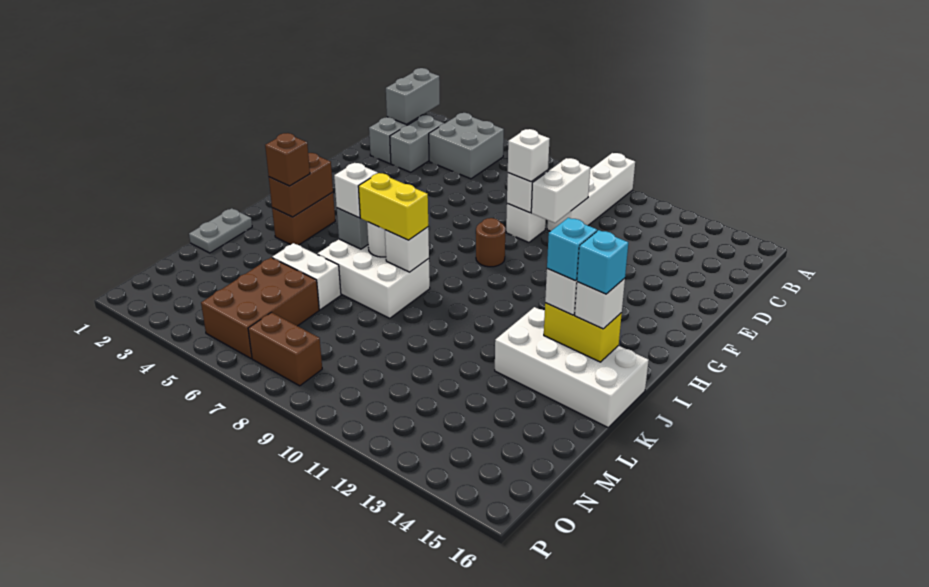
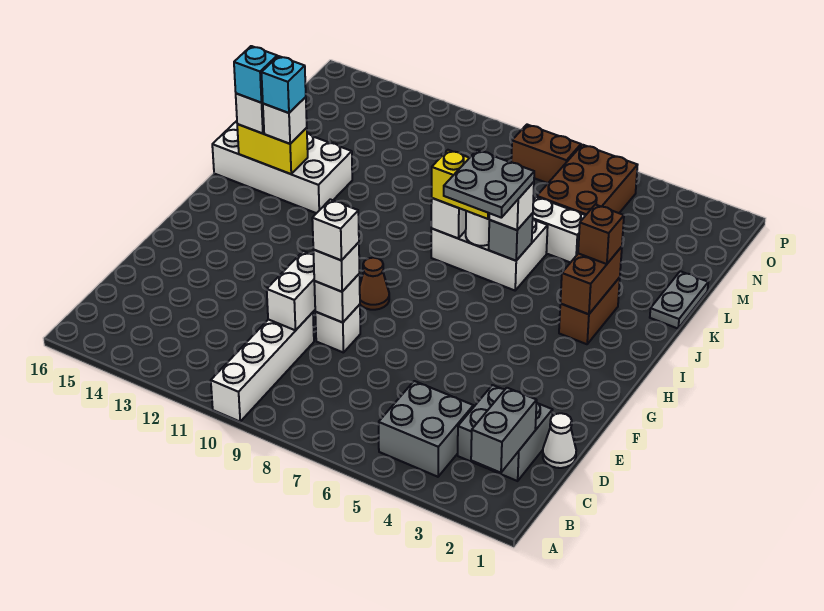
none -> white 1x1 cone [543,413,576,468]
none -> white 1x1 brick [312,199,359,260]
brown 1x1 round brick [476,218,505,267] -> brown 1x1 cone [360,258,389,310]
none -> grey 2x2 plate [444,150,534,218]

